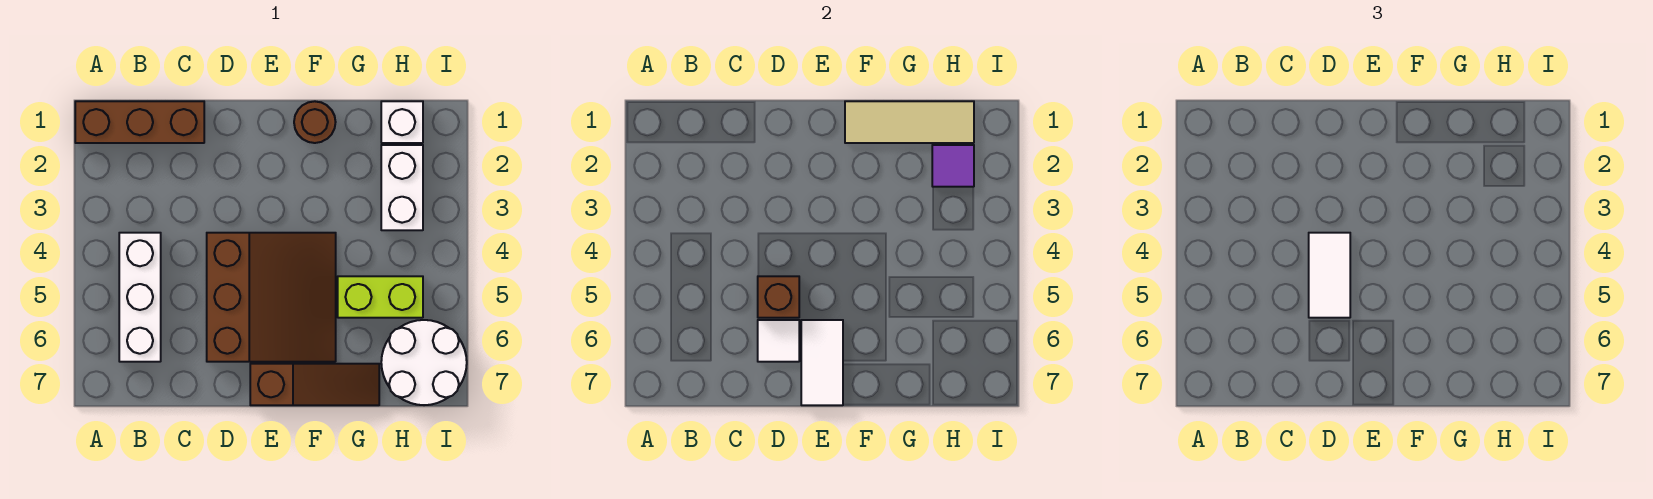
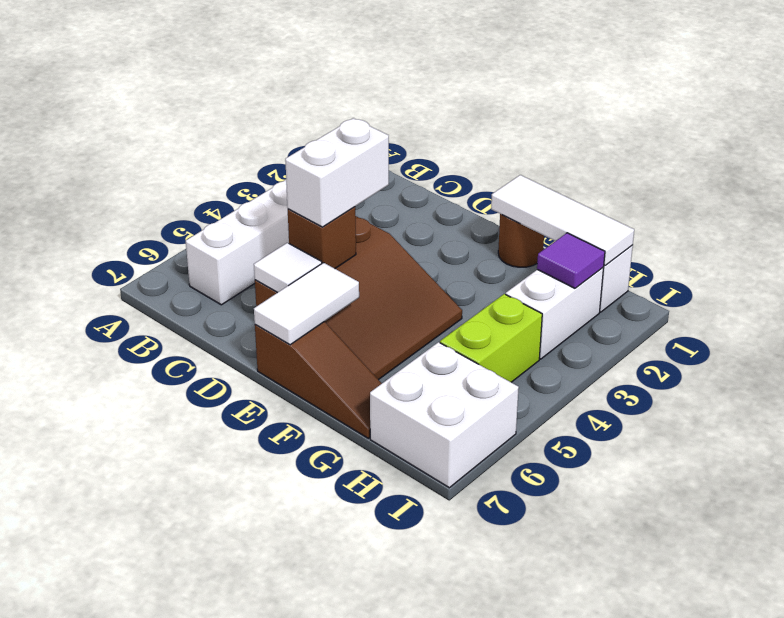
brown 1x3 brick [75,101,204,143] -> none
white 1x2 tile [1309,233,1350,318] -> white 1x2 brick [285,118,389,227]
tan 1x3 tile [845,101,974,143] -> white 1x3 tile [491,175,634,266]
lime 1x2 brick [338,276,423,318] -> lime 1x2 brick turned to [440,294,542,382]
white 2x2 round brick [381,320,467,405] -> white 2x2 brick [370,342,519,488]

